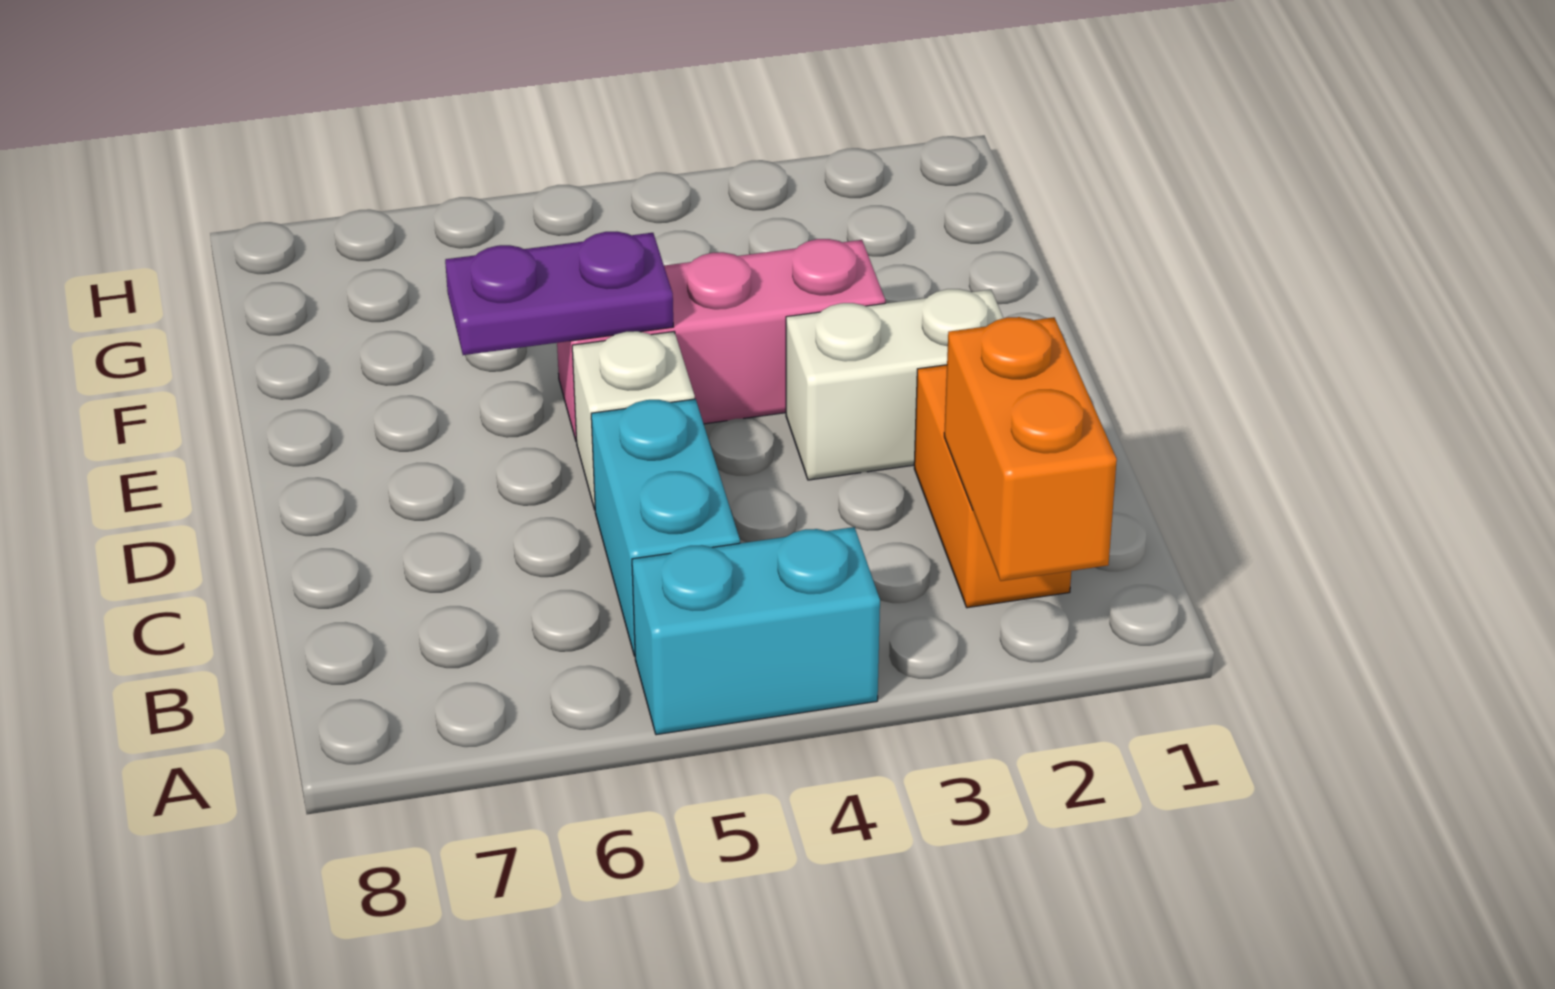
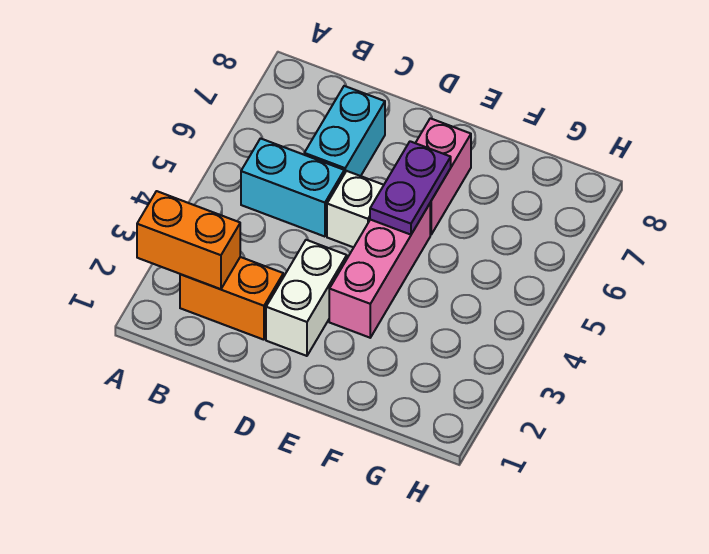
cyan 1x2 brick [632,527,880,735] -> cyan 1x2 brick moved to [304,86,385,176]
none -> pink 1x2 brick [416,118,471,234]

